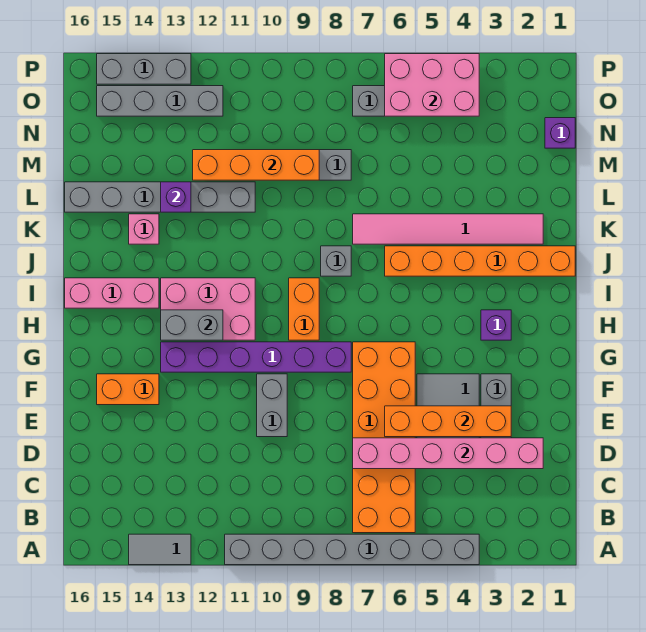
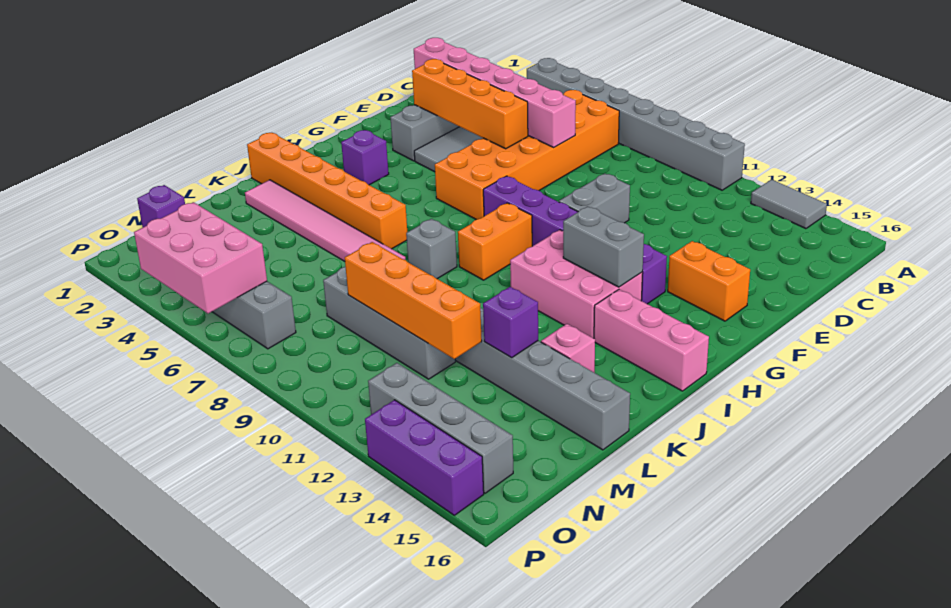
grey 1x3 brick [97,54,191,84] -> purple 1x3 brick [365,400,484,515]

